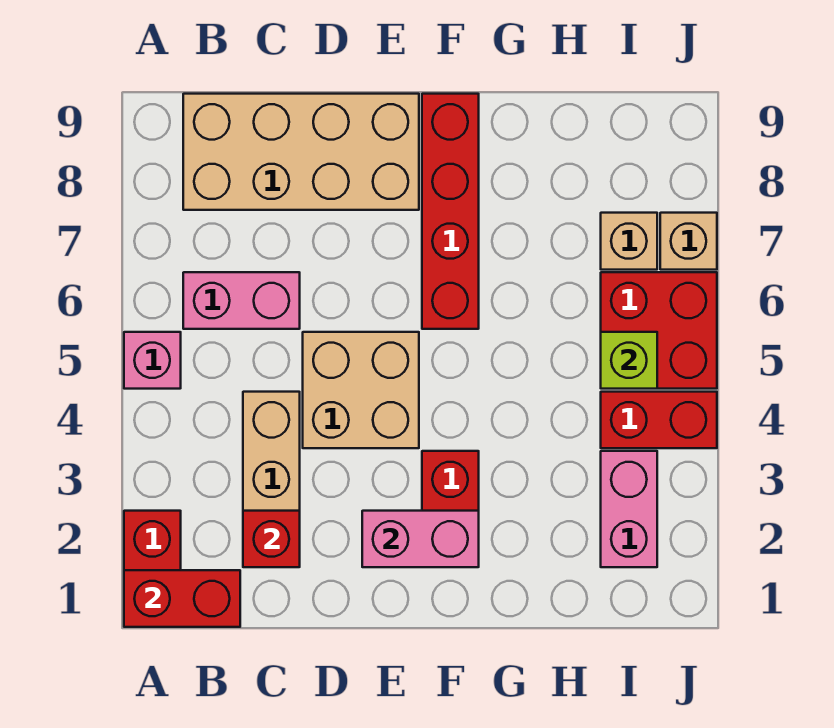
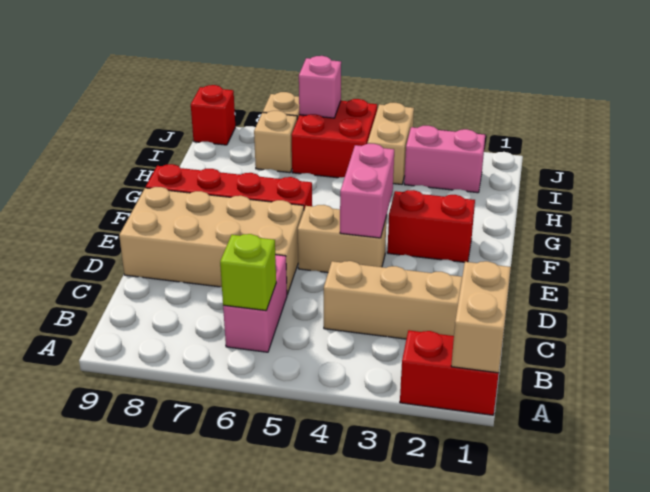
red 1x2 brick [124,570,240,627] -> tan 1x2 brick [451,261,511,373]
pink 1x1 brick [124,332,181,389] -> pink 1x1 brick moved to [299,56,341,118]
tan 2x4 brick [183,94,419,210] -> tan 2x4 brick turned to [119,187,304,295]
red 1x1 brick [243,511,300,567] -> red 1x1 brick moved to [191,85,235,145]
tan 2x2 brick [303,332,419,448] -> tan 1x2 brick [298,205,387,273]
pink 1x2 brick [362,511,479,567] -> pink 1x2 brick moved to [340,144,394,238]
red 1x2 brick [601,392,717,448] -> tan 1x2 brick [367,103,414,184]
lime 1x1 brick [601,332,657,389] -> lime 1x1 brick moved to [220,234,276,311]

